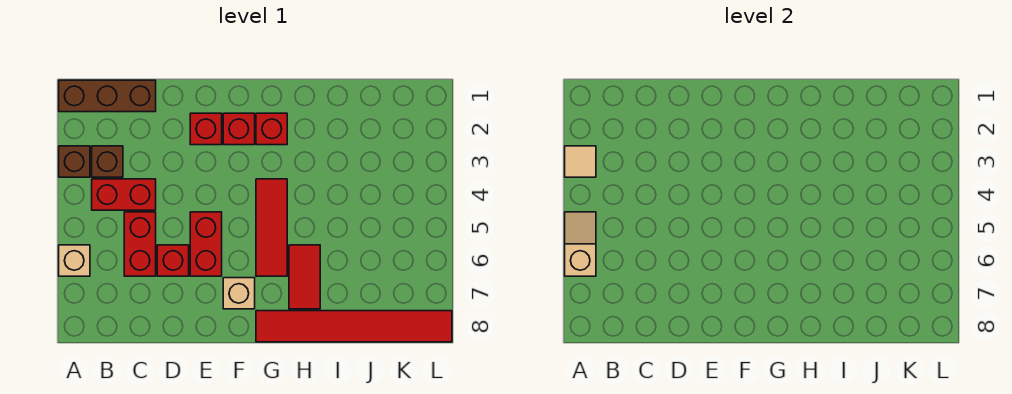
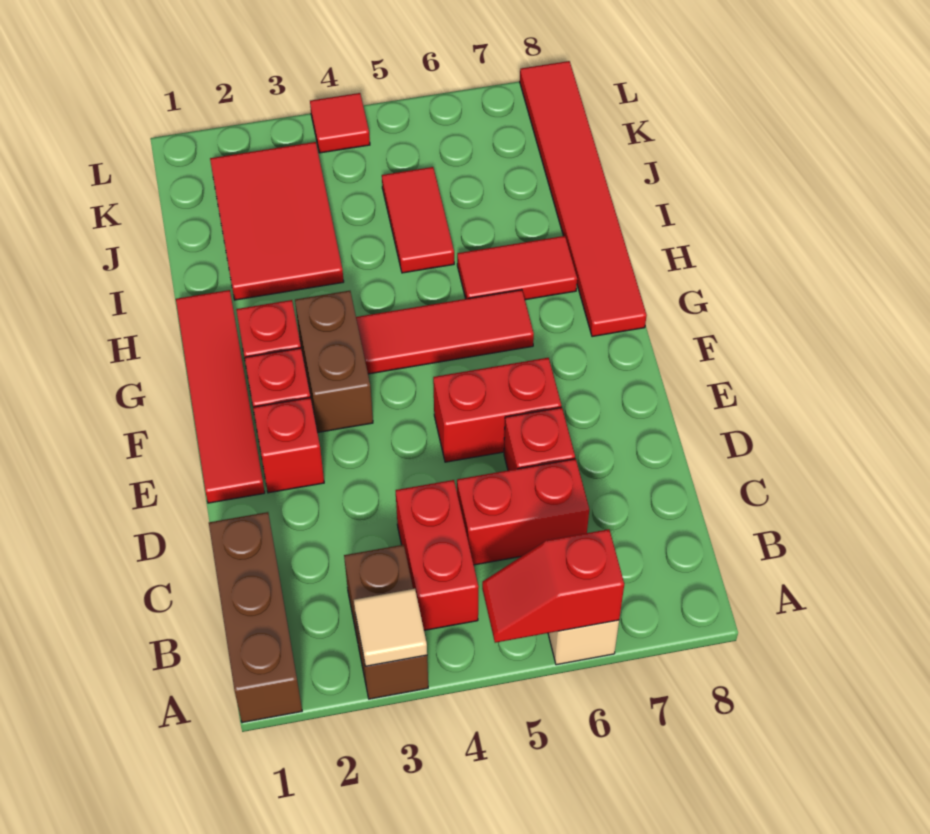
tan 1x2 slope [565,212,596,276] -> red 1x2 slope [482,529,624,643]
none -> red 1x4 tile [176,290,265,503]
none -> brown 1x2 brick [295,291,373,432]
tan 1x1 brick [223,278,255,309] -> none
none -> red 2x3 tile [210,142,344,300]
none -> red 1x2 tile [382,167,454,273]
none -> red 1x1 tile [310,93,370,153]

